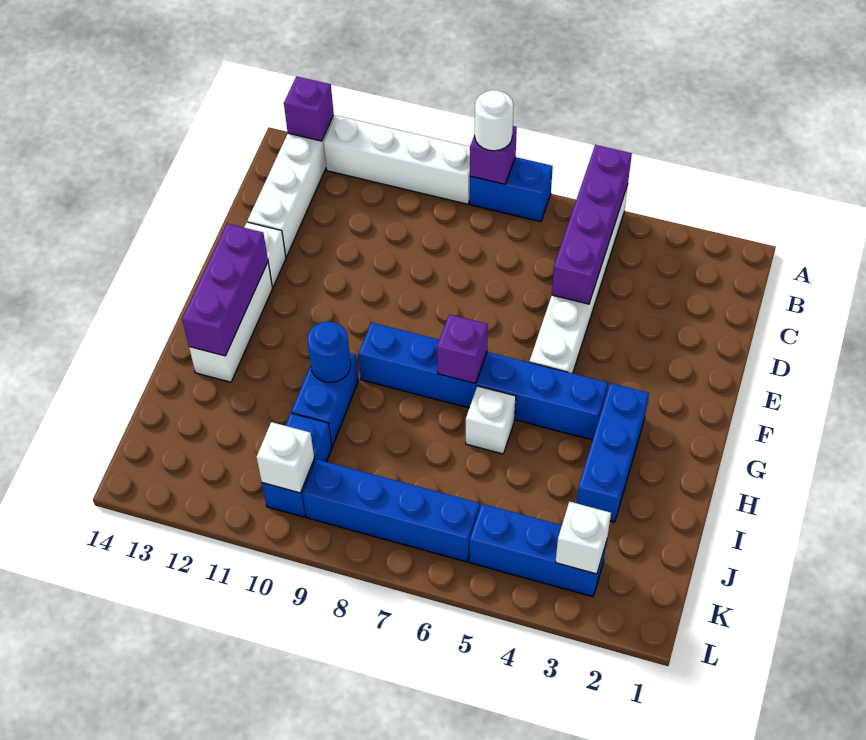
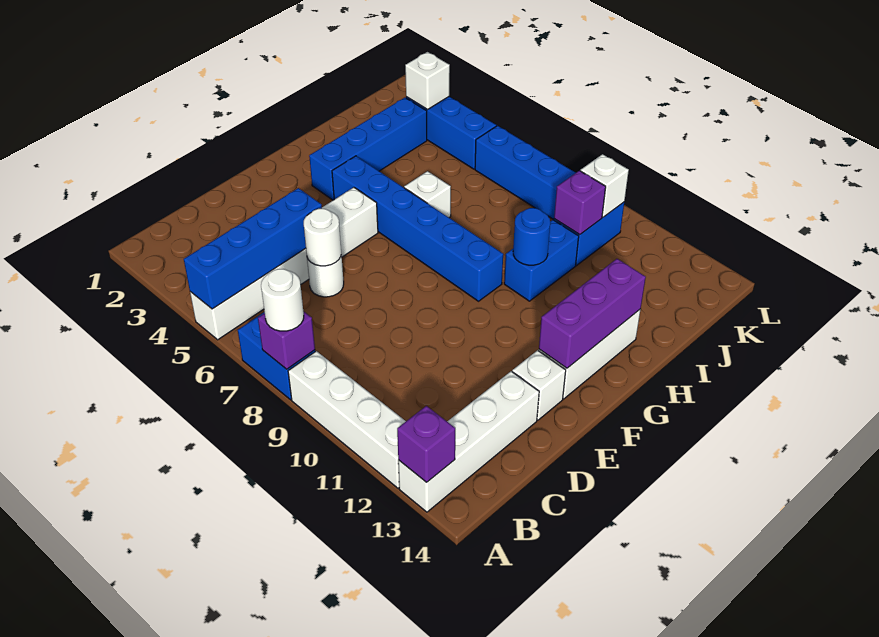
purple 1x4 brick [552,145,632,304] -> blue 1x4 brick [184,188,322,309]
none -> white 1x1 round brick [307,254,344,297]
none -> white 1x1 round brick [304,209,341,266]
blue 1x3 brick [577,383,649,522] -> blue 1x4 brick [309,98,427,200]
purple 1x1 brick [437,314,488,384] -> purple 1x1 brick moved to [554,171,606,235]

